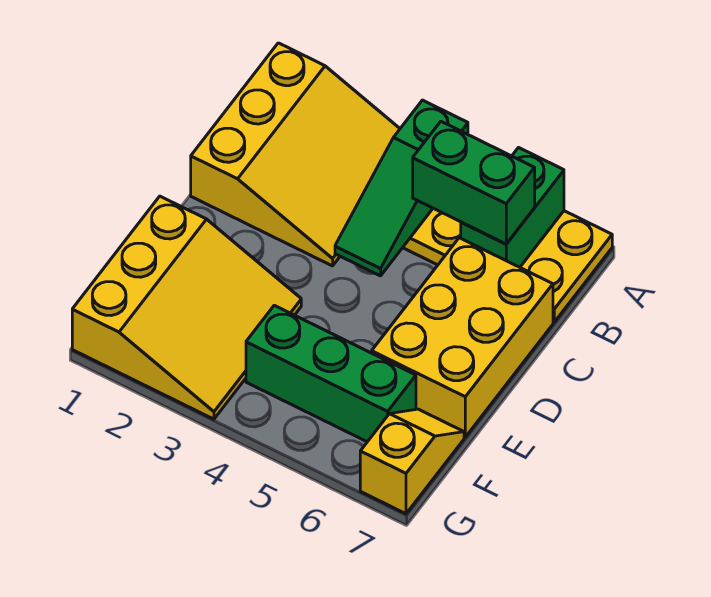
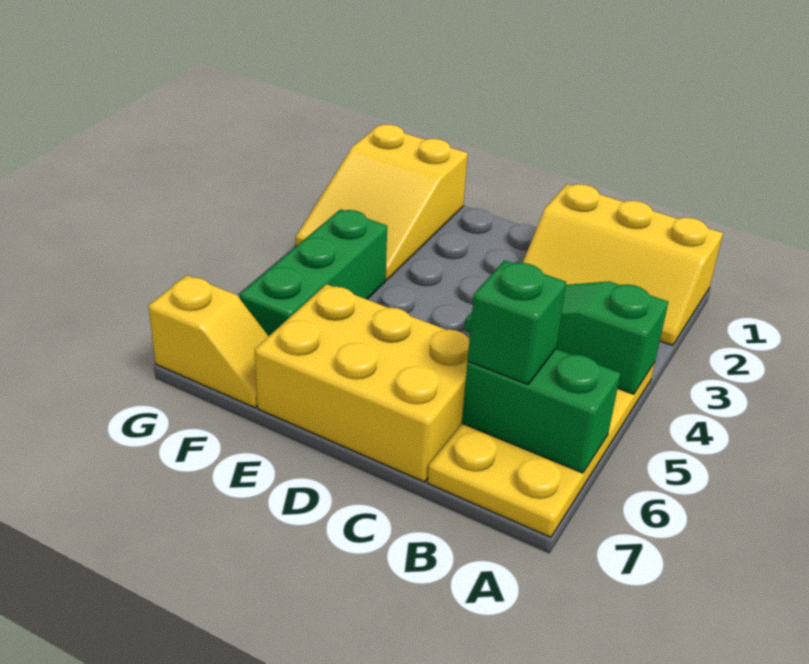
yellow 3x3 slope [191,43,400,266] -> yellow 2x3 slope [523,184,723,346]
green 1x2 brick [413,122,535,244] -> green 1x1 brick [468,260,566,384]
yellow 3x3 slope [72,196,301,419] -> yellow 2x3 slope [296,124,468,280]

